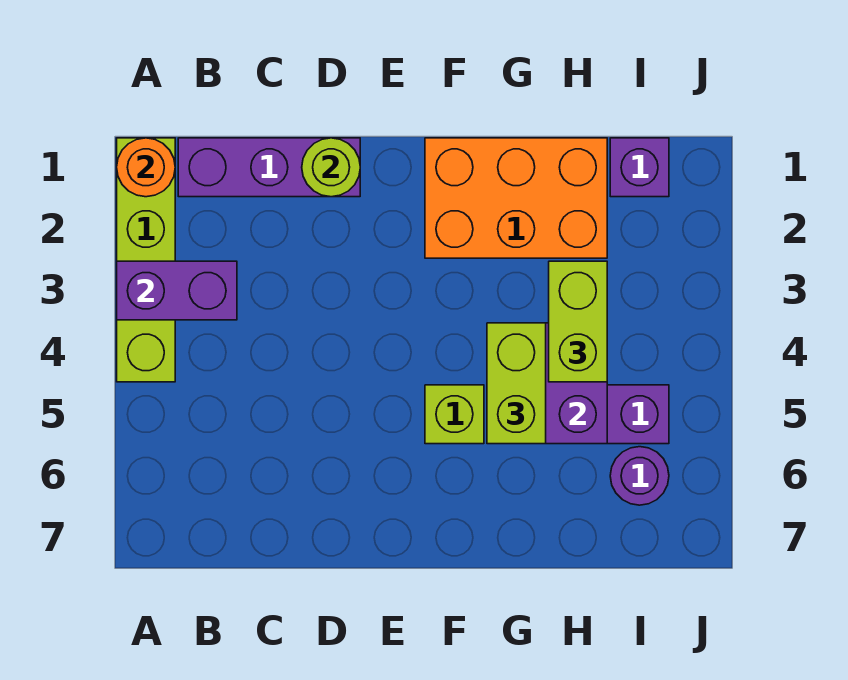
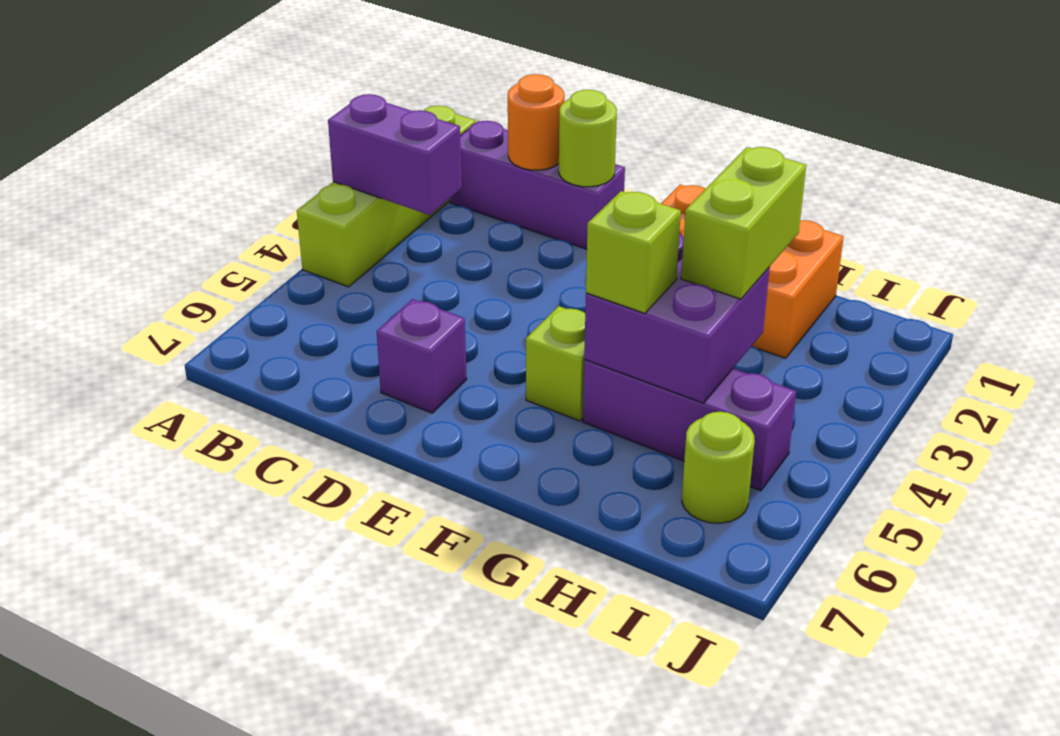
orange 1x1 round brick [117,138,175,197] -> orange 1x1 round brick moved to [508,74,564,170]
lime 1x2 brick [487,323,546,444] -> lime 1x1 brick [586,191,681,313]
purple 1x1 brick [610,138,669,197] -> purple 1x1 brick moved to [377,299,467,413]
purple 1x1 round brick [610,447,669,505] -> lime 1x1 round brick [682,412,755,523]

